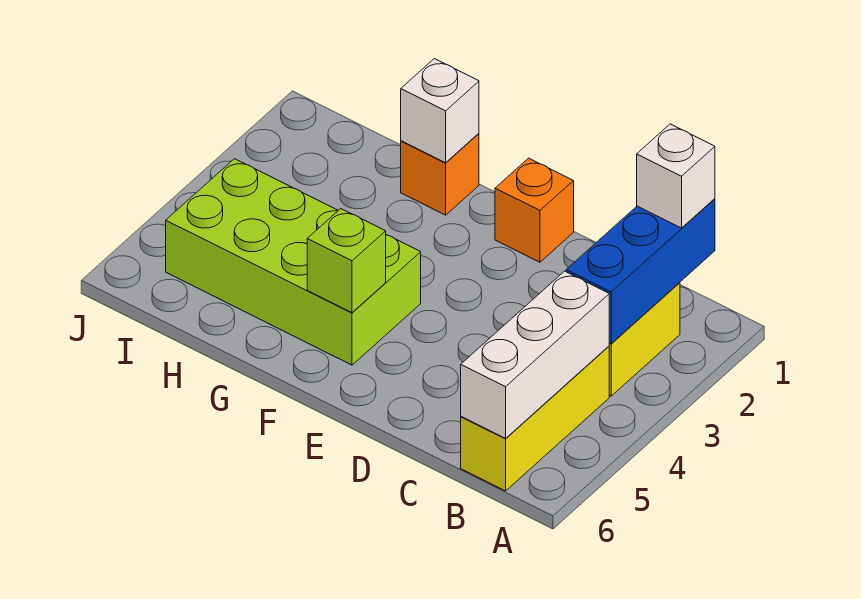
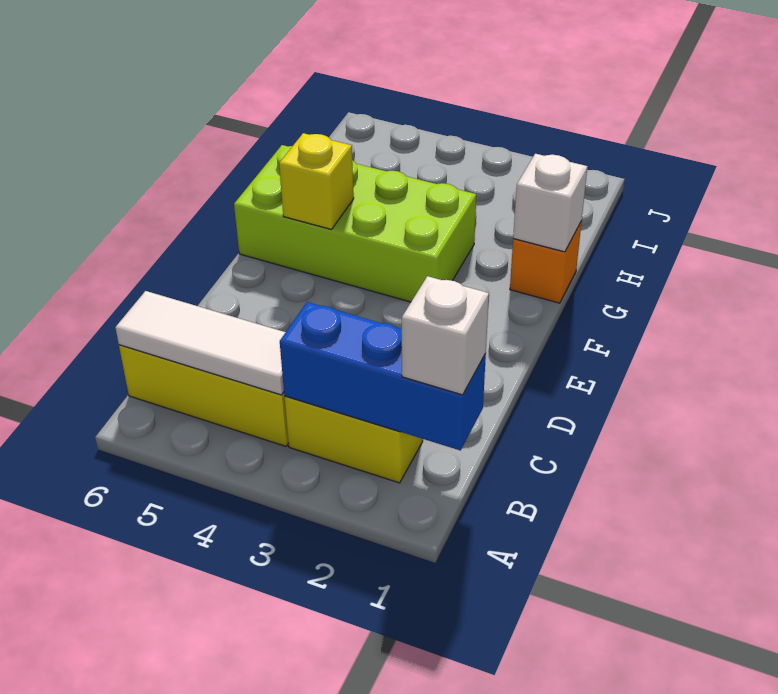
white 1x3 brick [461,271,609,438] -> white 1x3 tile [115,291,286,395]
orange 1x1 brick [495,158,574,262] -> none
lime 2x4 brick [166,159,421,365] -> lime 2x4 brick turned to [234,145,476,302]
lime 1x1 brick [307,209,386,313] -> yellow 1x1 brick [279,133,354,229]

